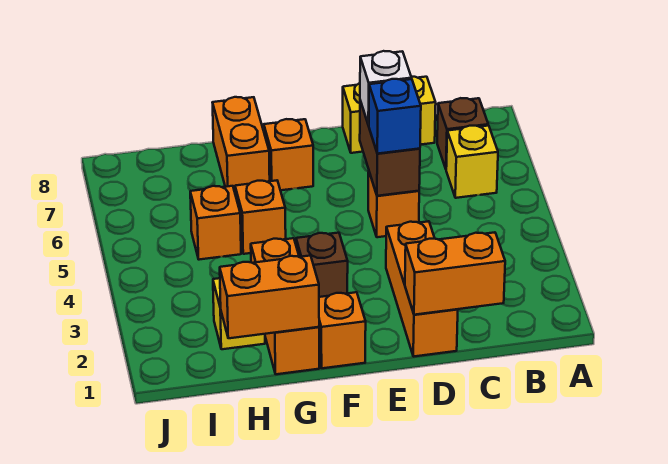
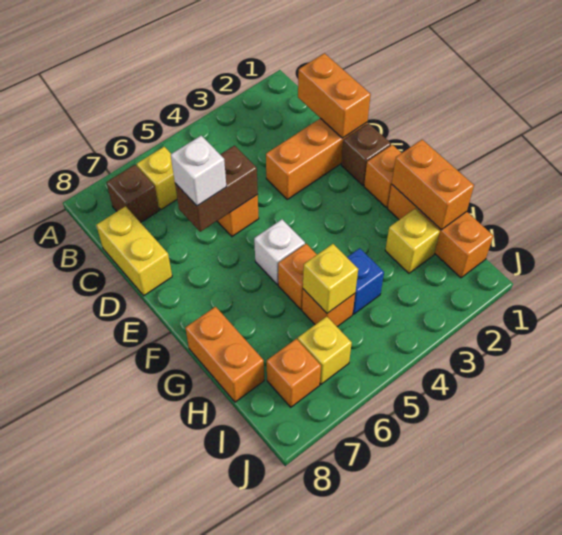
blue 1x1 brick [369,79,421,154] -> blue 1x1 brick moved to [347,248,384,314]
brown 1x1 brick [296,233,348,297] -> brown 1x1 brick moved to [341,123,391,185]
none -> white 1x1 brick [254,219,305,285]
orange 1x1 brick [264,119,313,190] -> orange 1x1 brick moved to [267,339,321,407]
orange 1x3 brick [251,238,319,374] -> orange 1x3 brick turned to [388,185,493,278]
orange 1x2 brick [212,97,270,192] -> orange 1x2 brick turned to [185,307,264,402]
none -> yellow 1x1 brick [303,244,358,313]
none -> yellow 1x1 brick [298,316,352,384]

